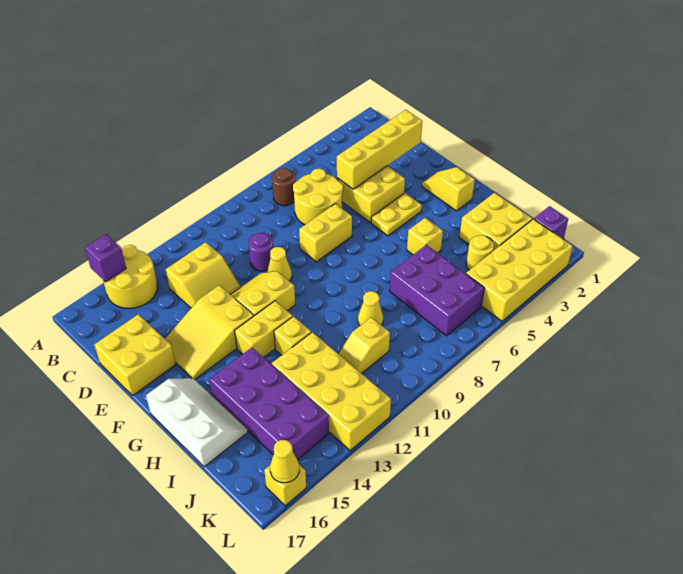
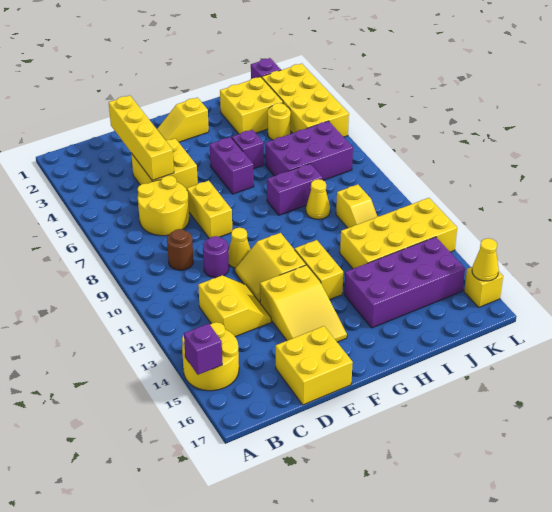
brown 1x1 round brick [272,168,296,206] -> brown 1x1 round brick moved to [167,229,193,270]
yellow 1x2 plate [371,193,422,236] -> none
none -> purple 1x2 brick [210,137,254,194]
white 2x3 slope [146,378,248,467] -> none
yellow 1x1 brick [407,218,443,255] -> purple 1x1 brick [232,130,264,169]
none -> purple 1x2 brick [267,164,322,215]
yellow 1x1 brick [274,316,311,355] -> none

